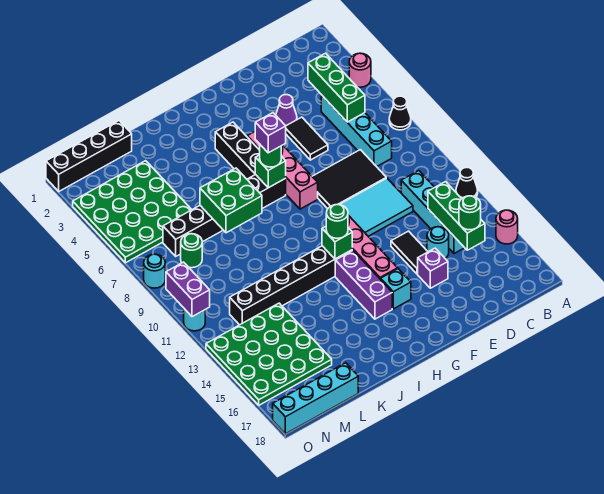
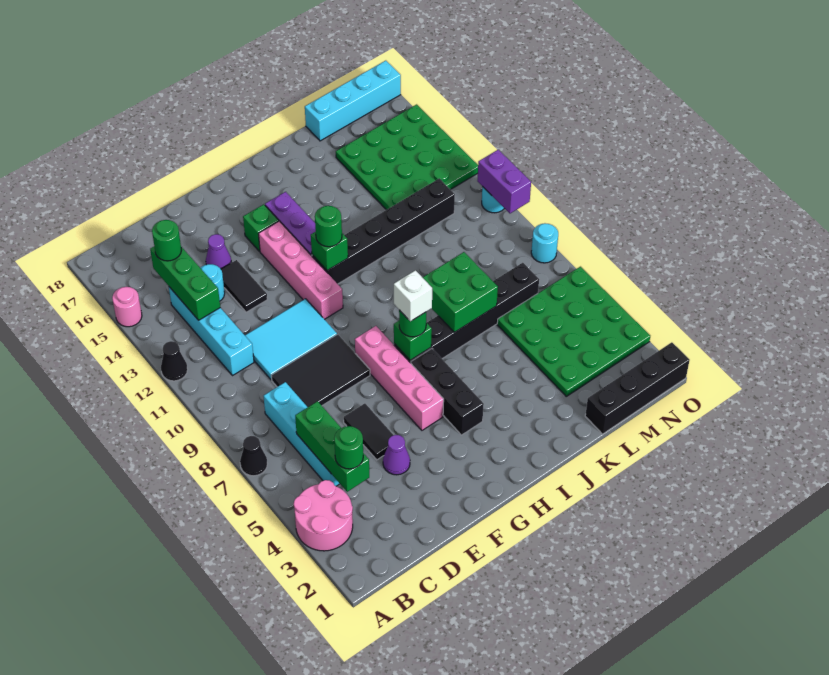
pink 1x1 round brick [349,53,371,87] -> pink 2x2 round brick [294,480,353,551]
purple 1x1 brick [418,248,448,288] -> purple 1x1 cone [206,234,231,269]
cyan 1x1 brick [381,269,411,309] -> green 1x1 brick [243,204,279,252]
purple 1x1 brick [255,113,286,153] -> white 1x1 brick [394,270,432,321]
green 1x1 round brick [181,234,202,268] -> green 1x1 round brick moved to [334,426,363,469]

